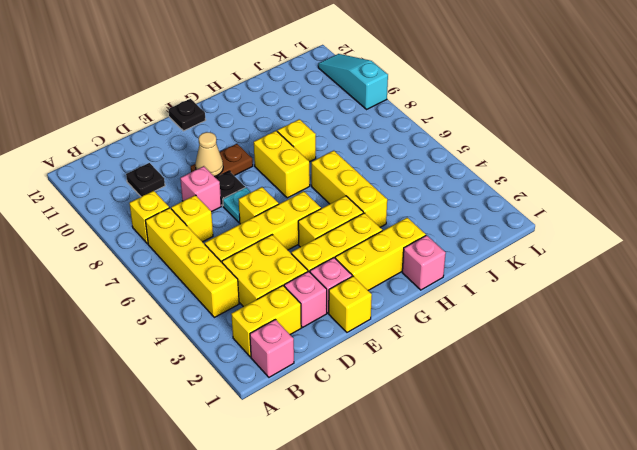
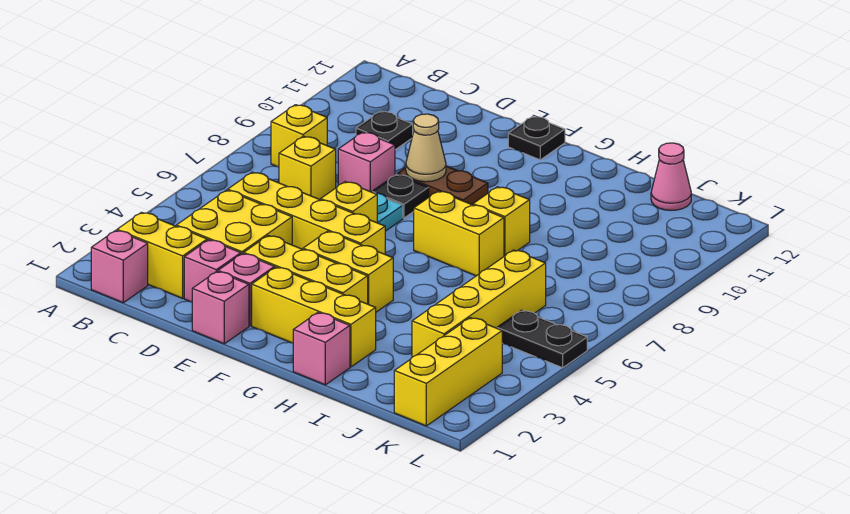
yellow 1x4 brick [145,208,239,317] -> yellow 1x4 brick moved to [412,250,546,357]
yellow 1x1 brick [329,276,372,332] -> pink 1x1 brick [192,271,249,344]
yellow 1x2 brick [254,131,310,198] -> yellow 1x2 brick turned to [414,191,504,276]
yellow 1x3 brick [311,151,387,227] -> yellow 1x3 brick moved to [394,318,502,426]
none -> pink 1x1 cone [651,143,691,210]
none -> black 1x2 plate [497,310,587,368]
cyan 1x3 slope [318,54,388,109] -> none

